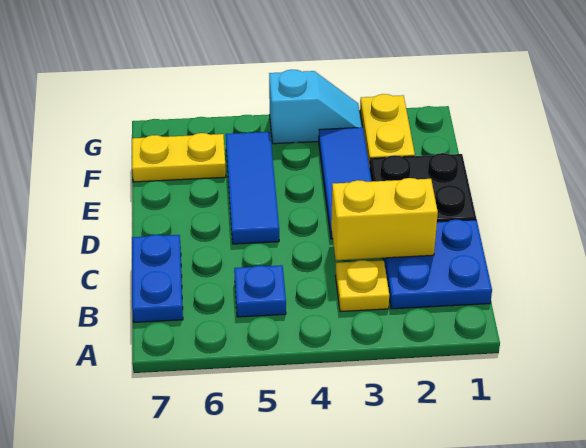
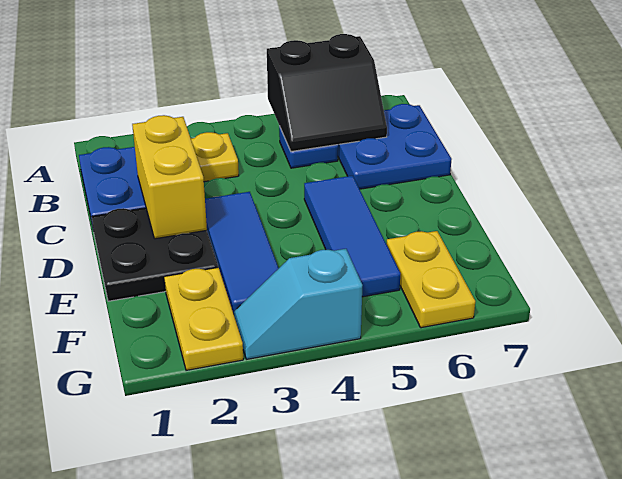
none -> black 2x2 slope [267,34,387,152]
blue 1x2 plate [132,235,183,322] -> blue 2x2 plate [338,104,452,189]
yellow 1x2 brick [331,178,438,260] -> yellow 1x2 brick turned to [132,115,207,239]
yellow 1x2 plate [132,133,226,182] -> yellow 1x2 plate turned to [386,231,475,328]

